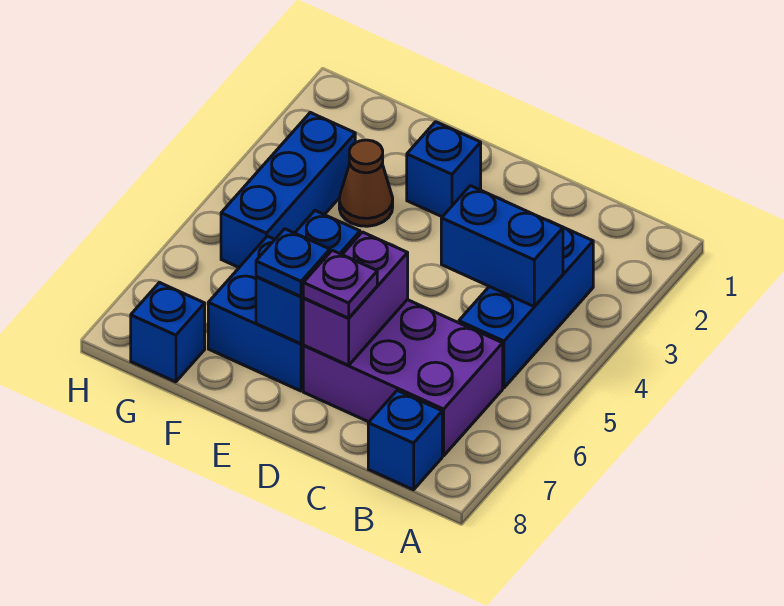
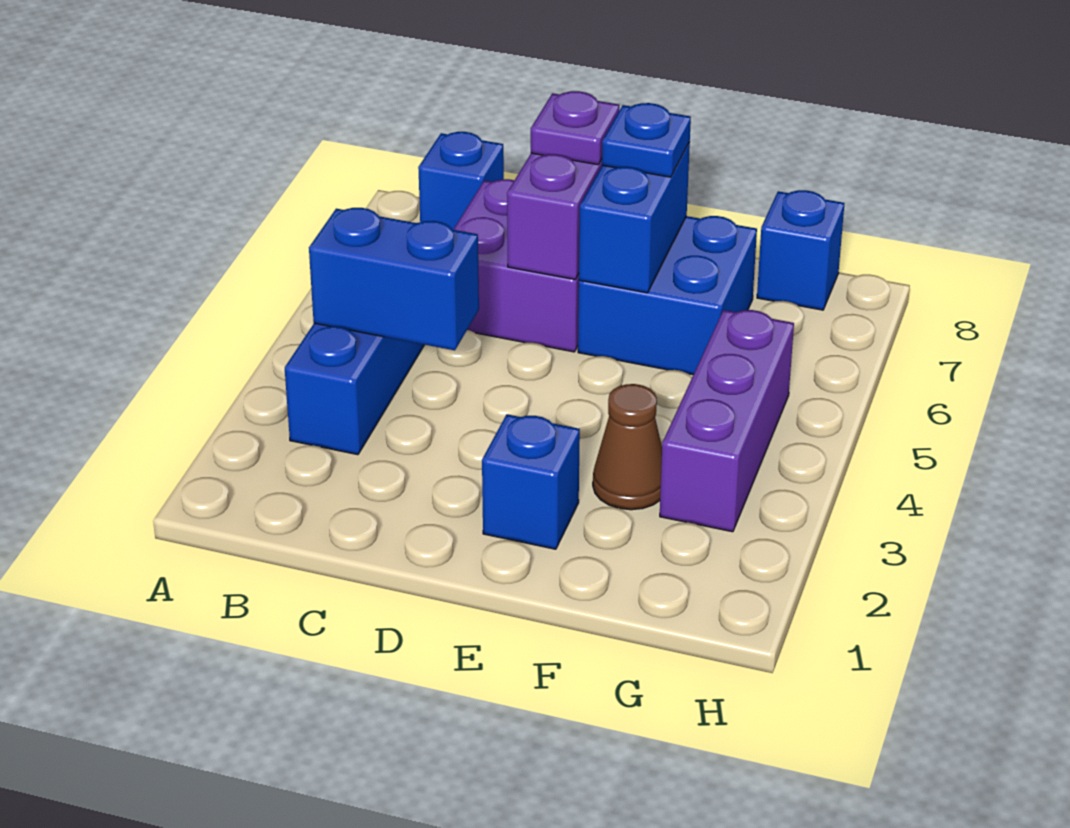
purple 2x3 brick [303,299,503,456] -> purple 2x2 brick [453,179,579,352]
blue 1x3 brick [221,112,355,267] -> purple 1x3 brick [660,310,794,532]

